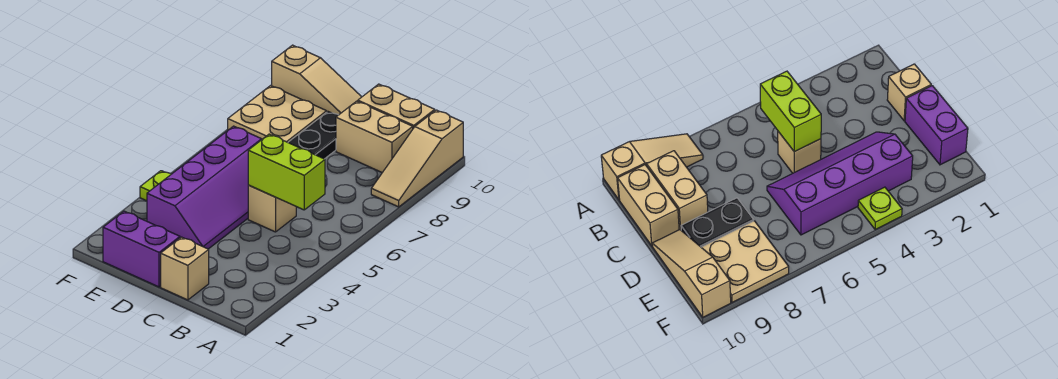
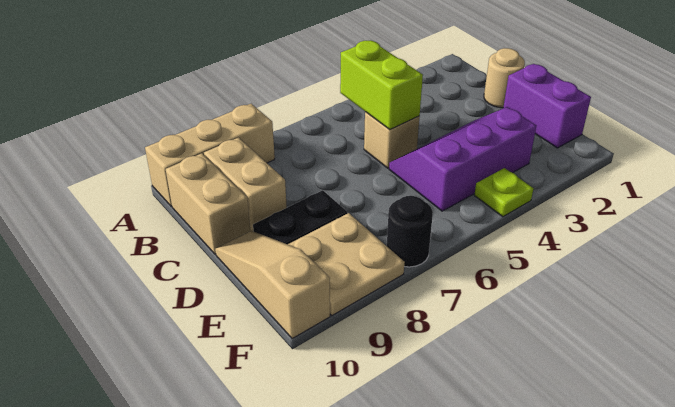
tan 1x3 slope [371,110,463,207] -> tan 1x3 brick [145,104,275,206]
tan 1x1 brick [161,237,209,300] -> tan 1x1 round brick [484,48,525,108]
purple 2x4 slope [147,126,262,249] -> purple 2x3 slope [389,107,536,211]
none -> black 1x1 round brick [387,196,433,267]

